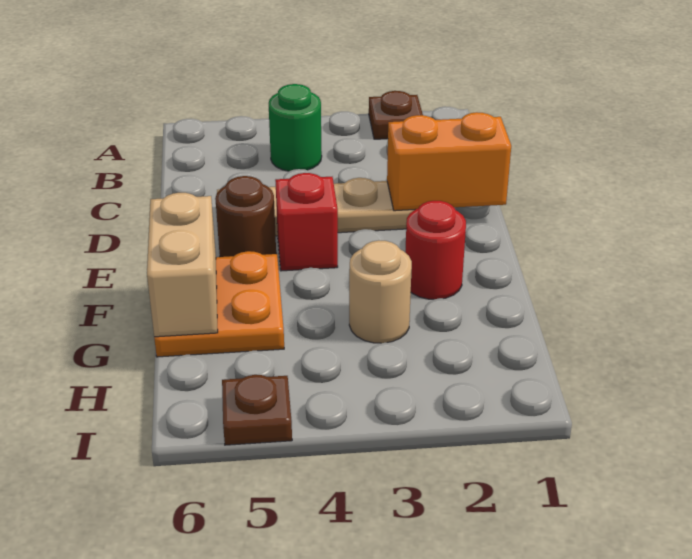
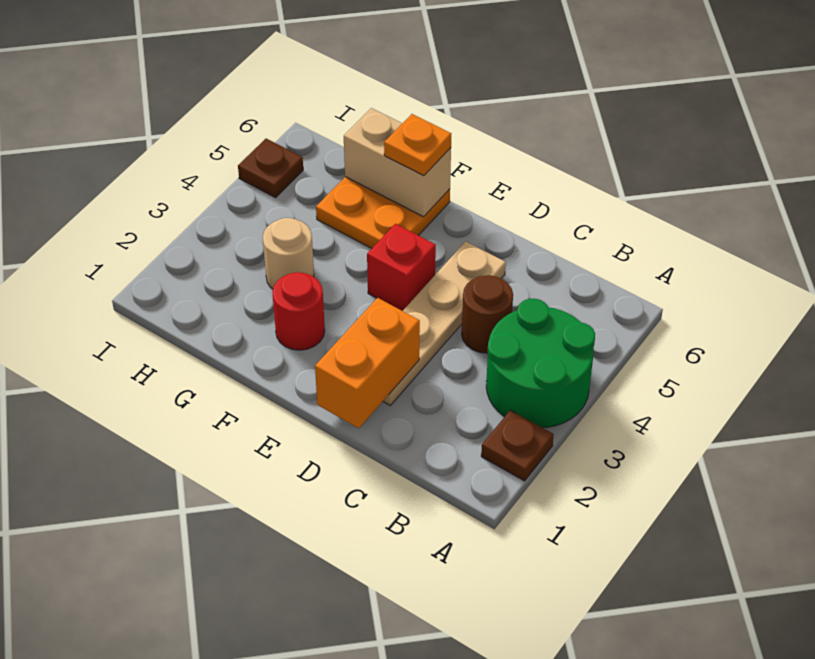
green 1x1 round brick [269,84,322,171] -> green 2x2 round brick [486,299,595,428]
brown 1x1 round brick [215,176,276,257] -> brown 1x1 round brick moved to [462,275,513,353]
none -> orange 1x1 plate [384,114,451,176]

